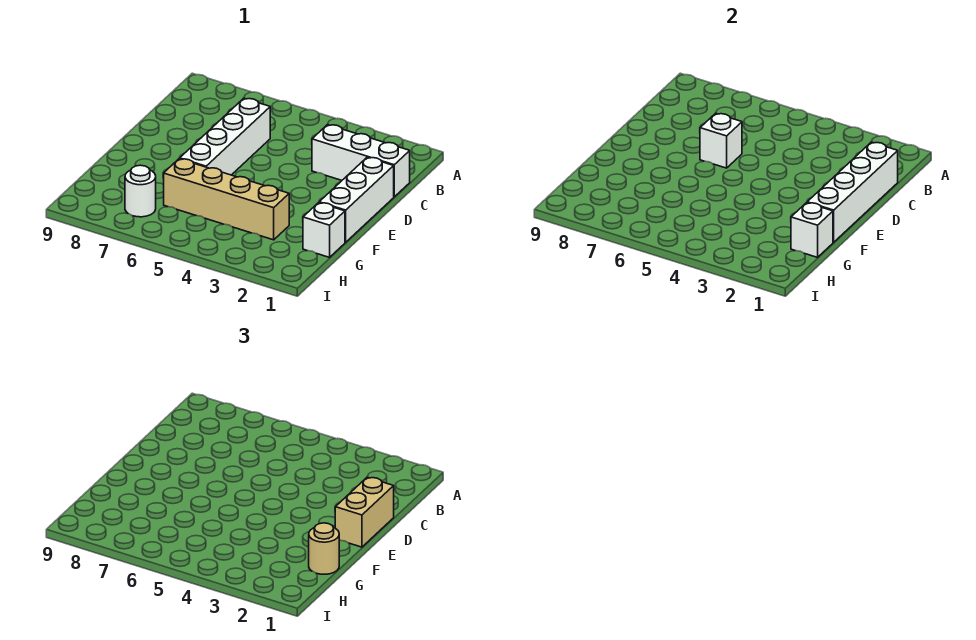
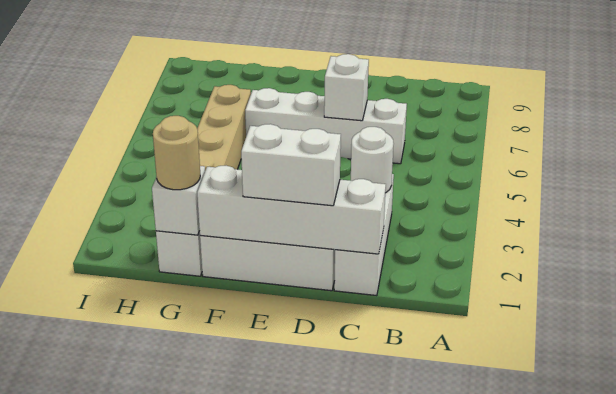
tan 1x2 brick [335,477,394,547] -> white 1x2 brick [241,124,341,206]
white 1x1 round brick [125,165,156,217] -> white 1x1 round brick moved to [351,127,394,193]

